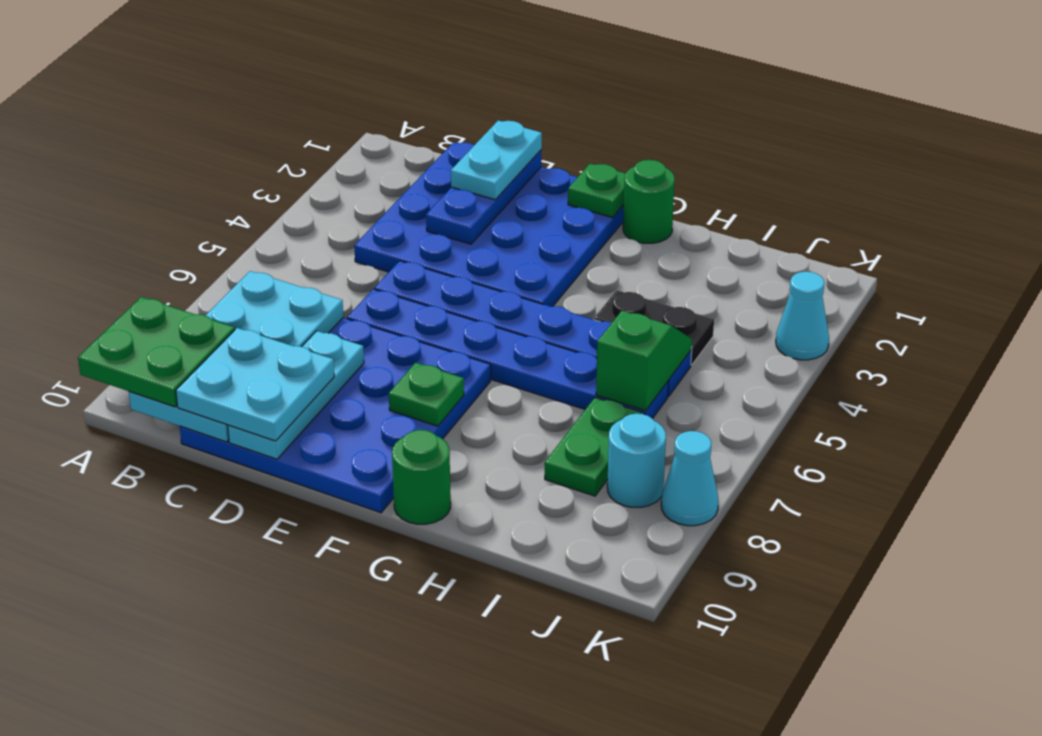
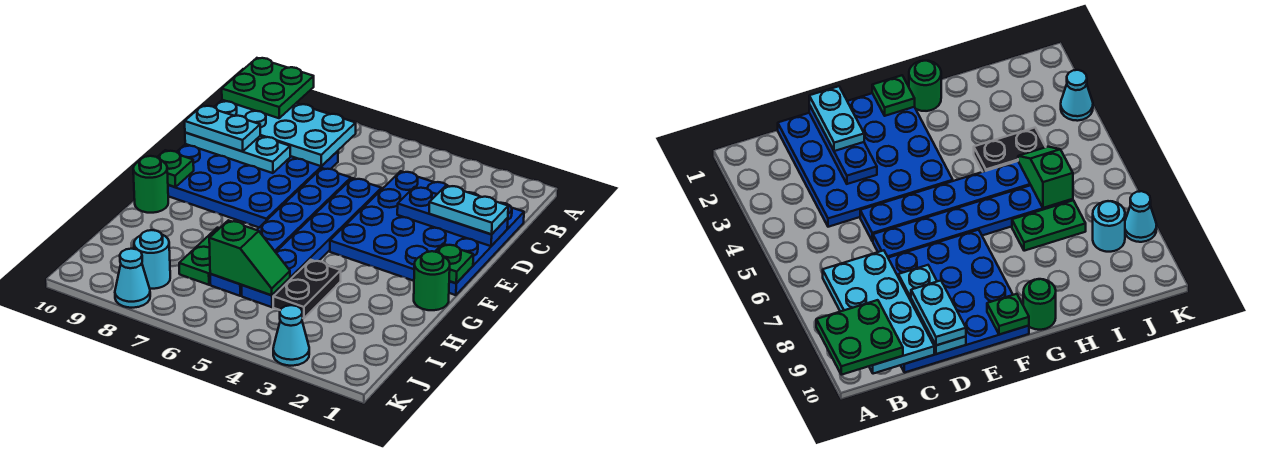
cyan 2x2 plate [176,328,334,441] -> cyan 1x2 plate [185,106,260,151]
green 1x1 plate [389,363,464,426] -> green 1x1 plate moved to [157,150,194,187]
green 1x2 plate [545,397,645,496] -> green 1x2 plate turned to [179,228,219,285]

